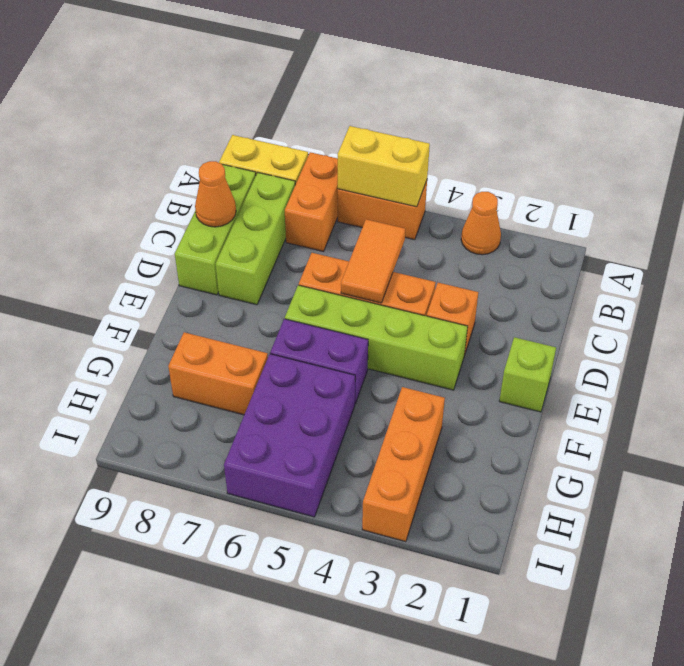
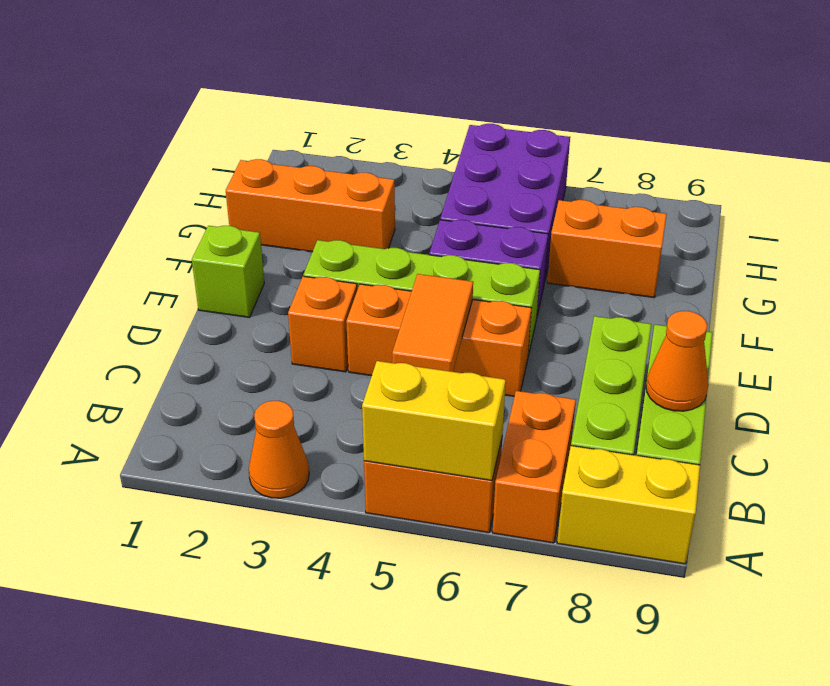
orange 1x3 brick [362,387,445,542] -> orange 1x3 brick turned to [226,159,395,252]

